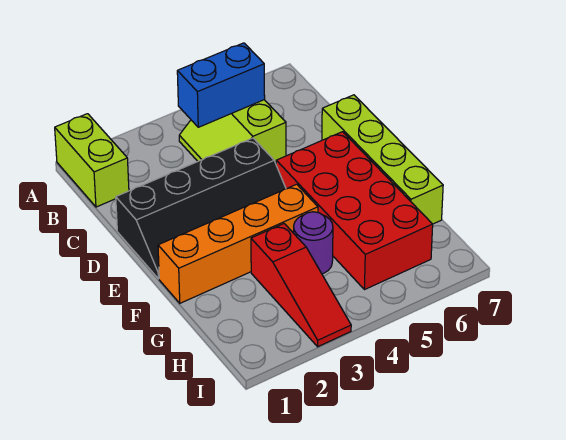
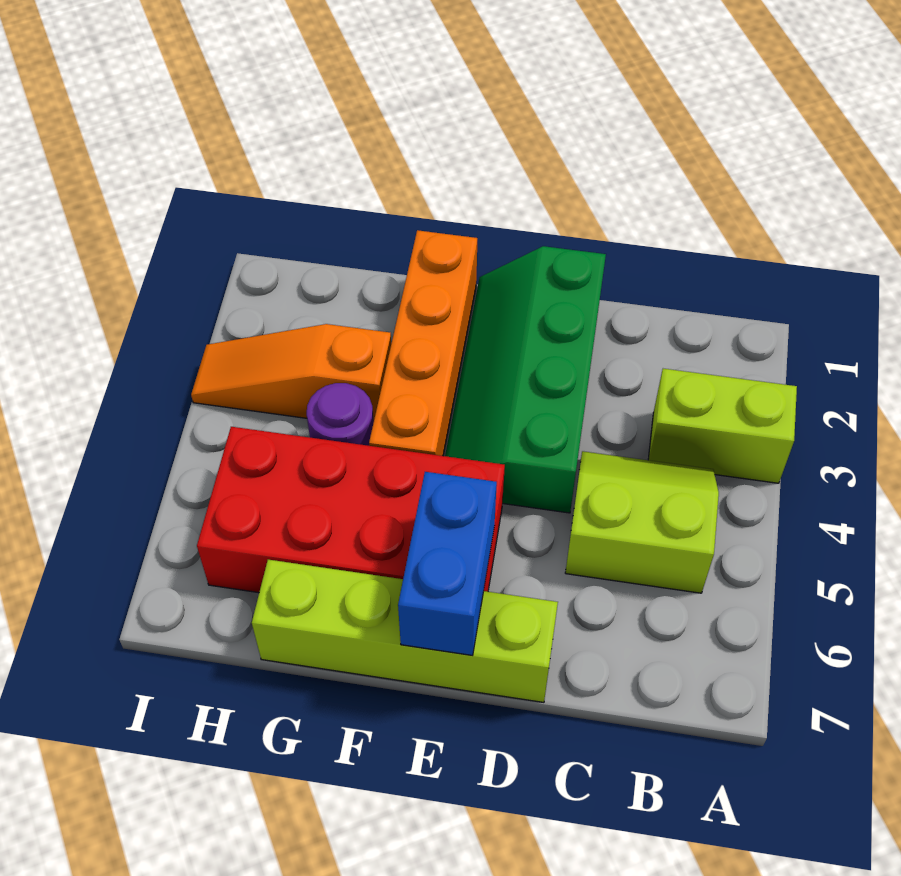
lime 1x2 brick [55,114,129,207] -> lime 1x2 brick moved to [648,369,797,483]
blue 1x2 brick [177,43,265,127] -> blue 1x2 brick moved to [398,472,497,655]
black 2x4 slope [116,138,286,279] -> green 2x4 slope [445,246,606,513]
red 1x3 slope [251,224,351,347] -> orange 1x3 slope [191,324,391,420]

